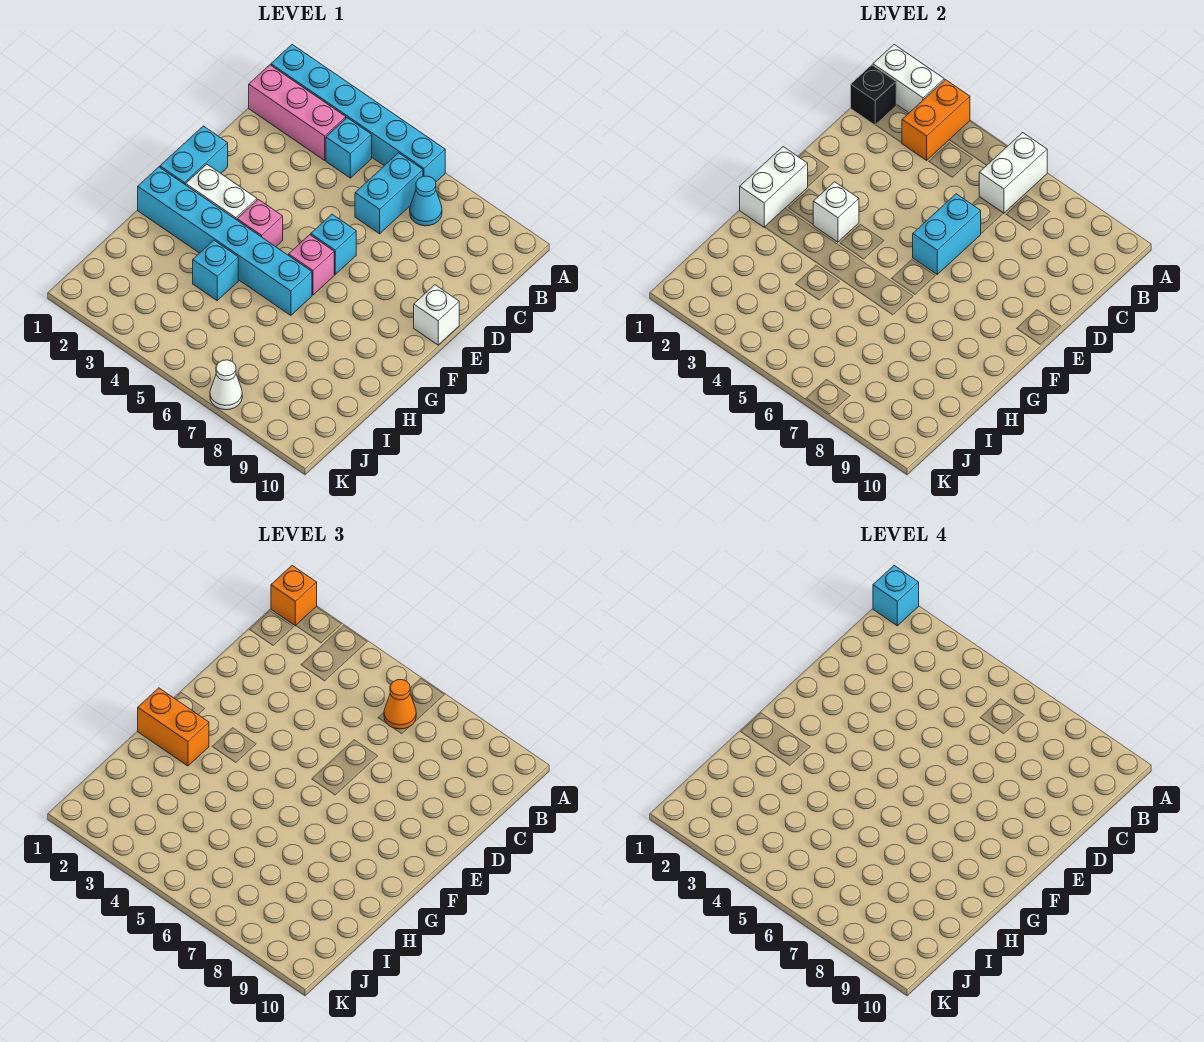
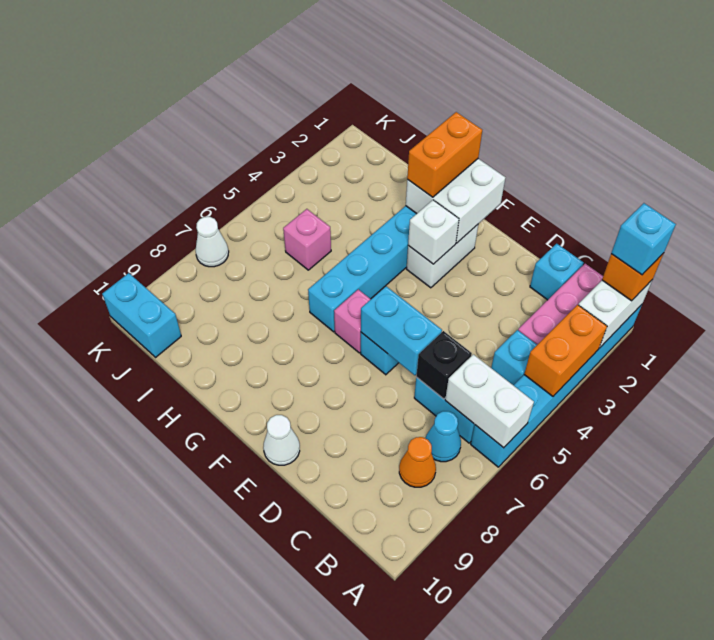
orange 1x2 brick [902,80,970,160] -> orange 1x2 brick turned to [524,305,607,396]
black 1x1 brick [851,65,896,125] -> black 1x1 brick moved to [416,331,472,399]
orange 1x1 cone [384,680,416,729] -> orange 1x1 cone moved to [399,437,436,487]
cyan 1x2 brick [160,126,228,185] -> cyan 1x2 brick moved to [102,273,181,357]
white 1x1 brick [414,285,459,345] -> white 1x1 cone [263,415,300,465]
white 1x2 brick [740,147,808,227] -> white 2x2 brick [406,159,505,243]
pink 1x1 brick [237,199,283,247] -> pink 1x1 brick moved to [283,209,331,270]
cyan 1x1 brick [193,240,238,301] -> cyan 1x1 brick moved to [530,244,584,300]

